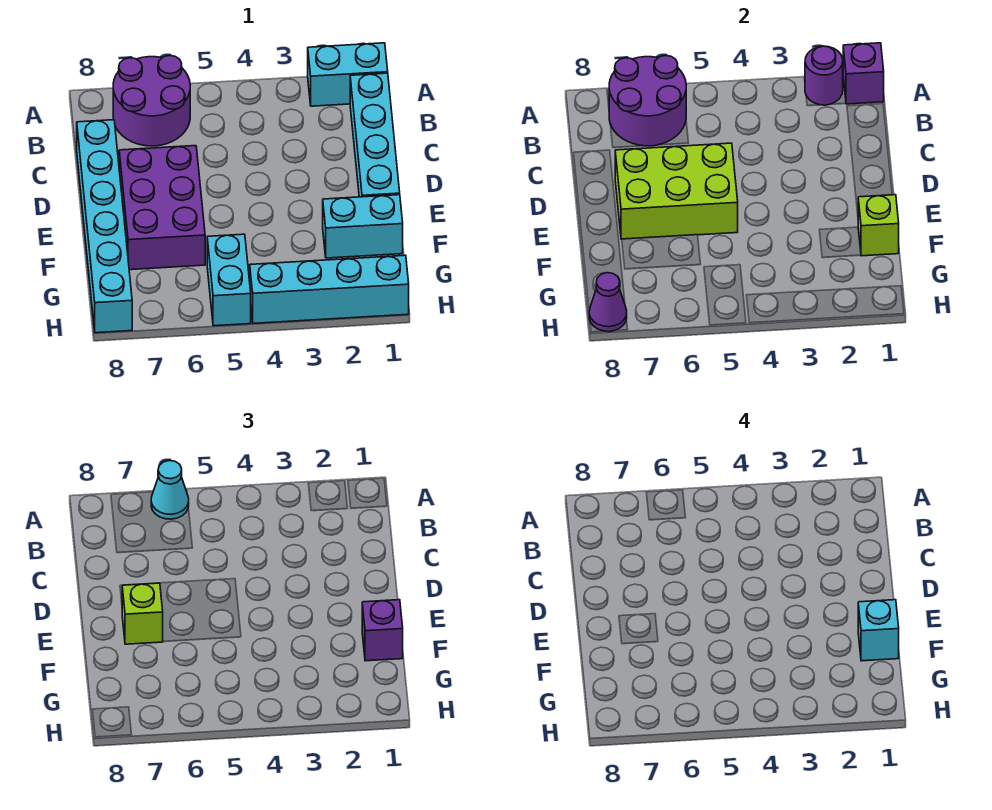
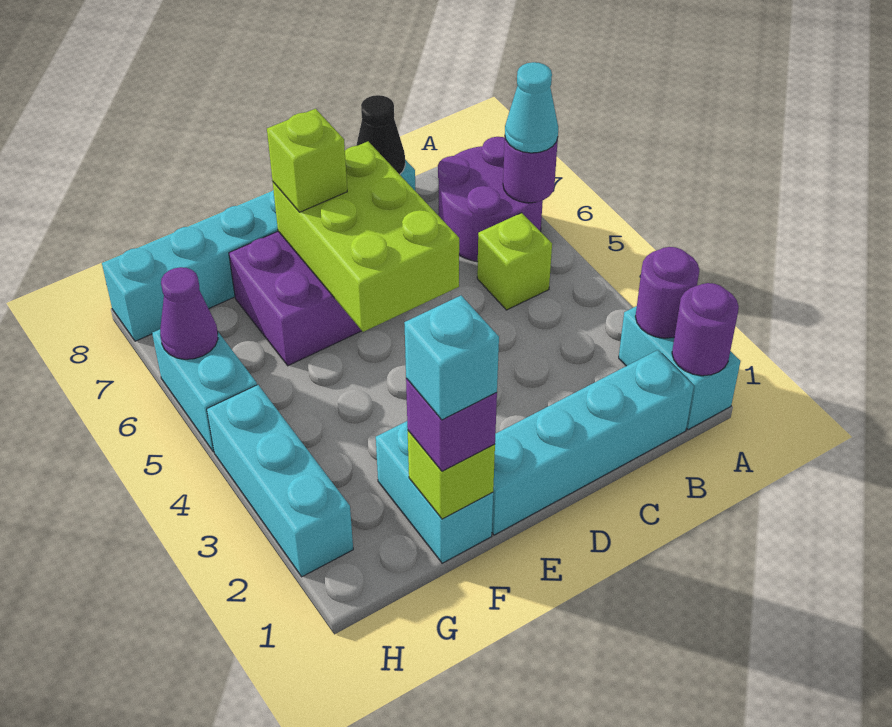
purple 1x1 brick [843,43,884,104] -> purple 1x1 round brick [672,283,739,376]
purple 2x2 round brick [609,56,686,146] -> purple 1x1 round brick [503,138,558,203]
none -> lime 1x1 brick [477,213,552,310]
none -> black 1x1 cone [356,95,405,174]
cyan 1x2 brick [207,234,251,326] -> cyan 1x2 brick turned to [152,329,257,452]
cyan 1x4 brick [250,255,409,323] -> cyan 1x3 brick [207,385,353,577]
purple 1x1 cone [589,273,627,332] -> purple 1x1 cone moved to [160,267,218,359]

